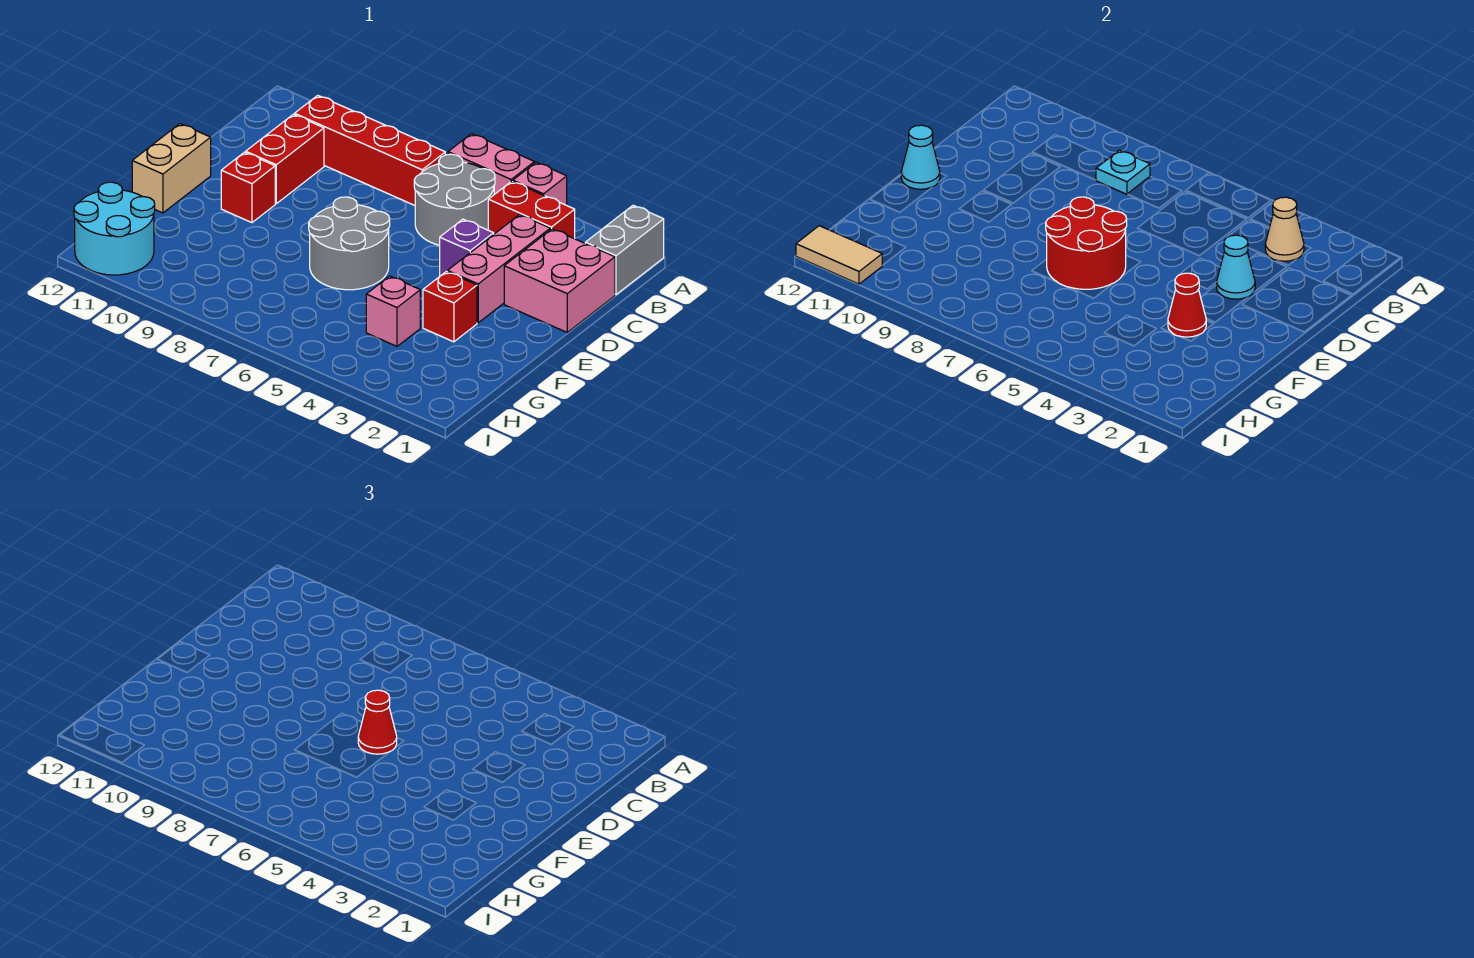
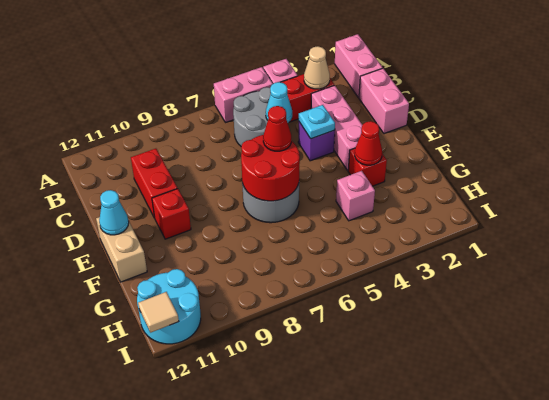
grey 1x2 brick [585,205,664,295] -> pink 1x2 brick [335,34,382,97]
red 1x4 brick [294,95,445,205] -> none
cyan 1x1 plate [1096,150,1150,194] -> cyan 1x1 plate moved to [299,105,335,139]
pink 2x2 brick [504,229,615,332] -> pink 1x2 brick [359,68,409,134]
cyan 1x1 cone [1217,235,1255,299] -> cyan 1x1 cone moved to [266,82,292,123]
tan 1x2 tile [796,226,882,284] -> tan 1x1 tile [138,292,179,333]

